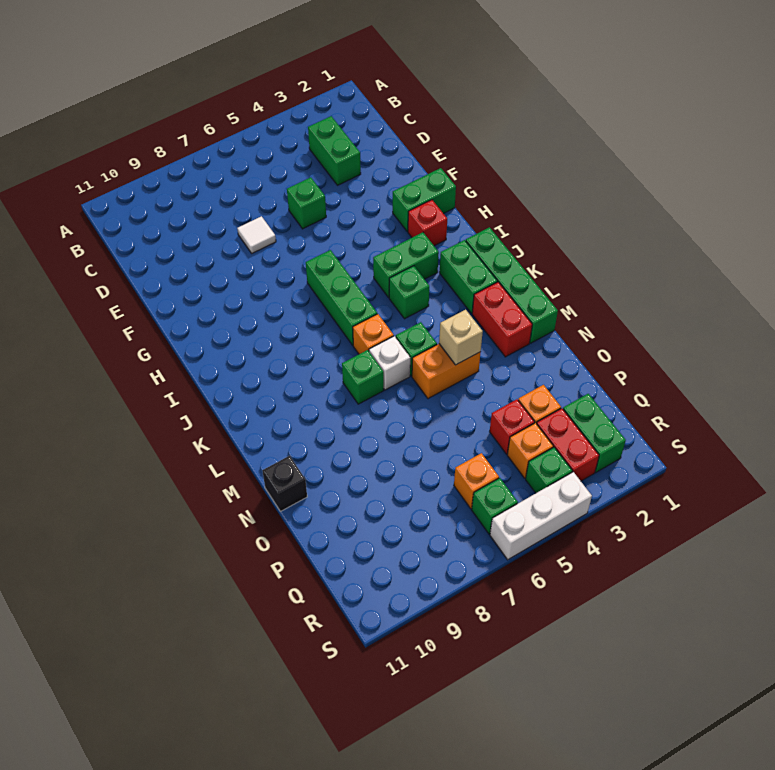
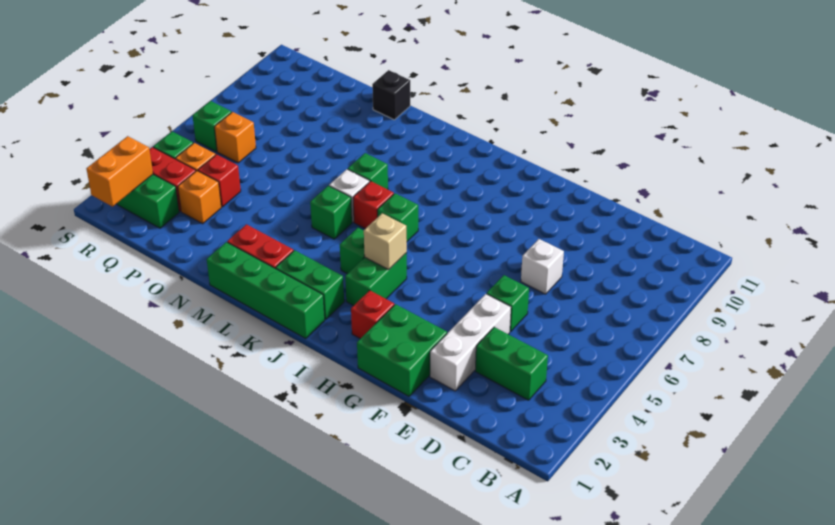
white 1x1 tile [237,216,276,253] -> white 1x1 brick [521,239,564,294]
green 1x2 brick [393,168,456,231] -> green 2x2 brick [357,304,447,396]
green 1x3 brick [306,250,377,345] -> green 1x1 brick [377,193,418,241]
orange 1x1 brick [353,314,394,354] -> red 1x1 brick [353,181,394,229]
orange 1x2 brick [412,344,481,399] -> orange 1x2 brick moved to [86,136,153,207]
tan 1x1 brick [439,310,483,365] -> tan 1x1 brick moved to [364,213,407,270]
white 1x3 brick [490,472,592,560] -> white 1x3 brick moved to [430,294,511,391]

